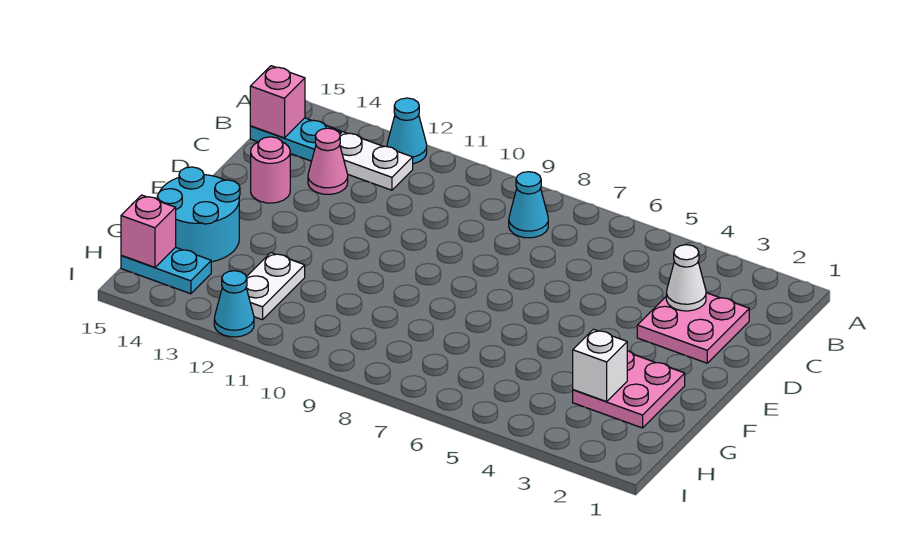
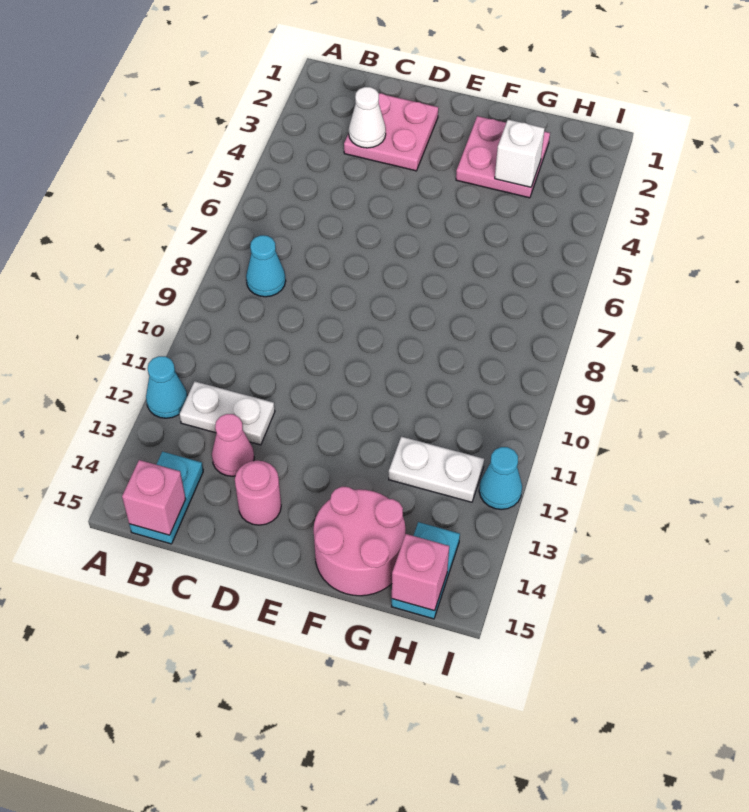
white 1x2 plate [340,132,413,190] -> white 1x2 plate turned to [179,381,275,445]
cyan 2x2 round brick [157,167,240,262] -> pink 2x2 round brick [314,487,405,596]

